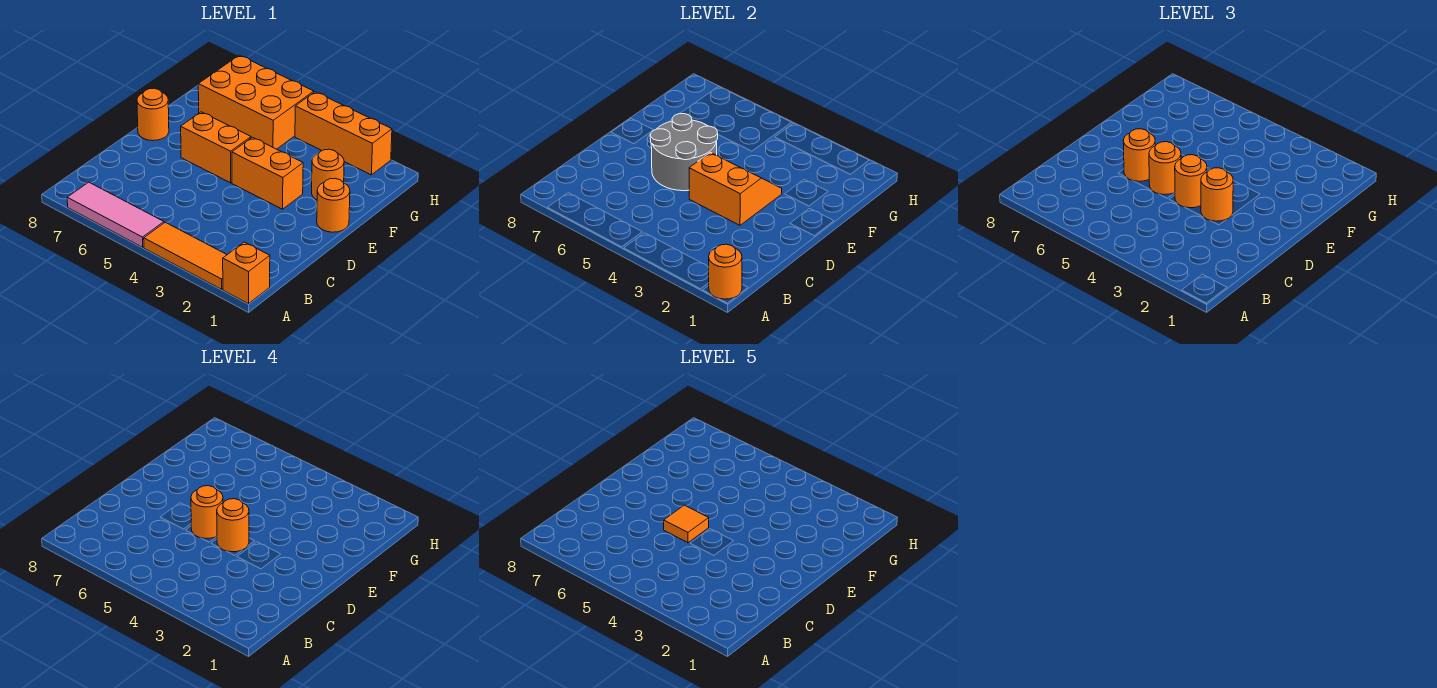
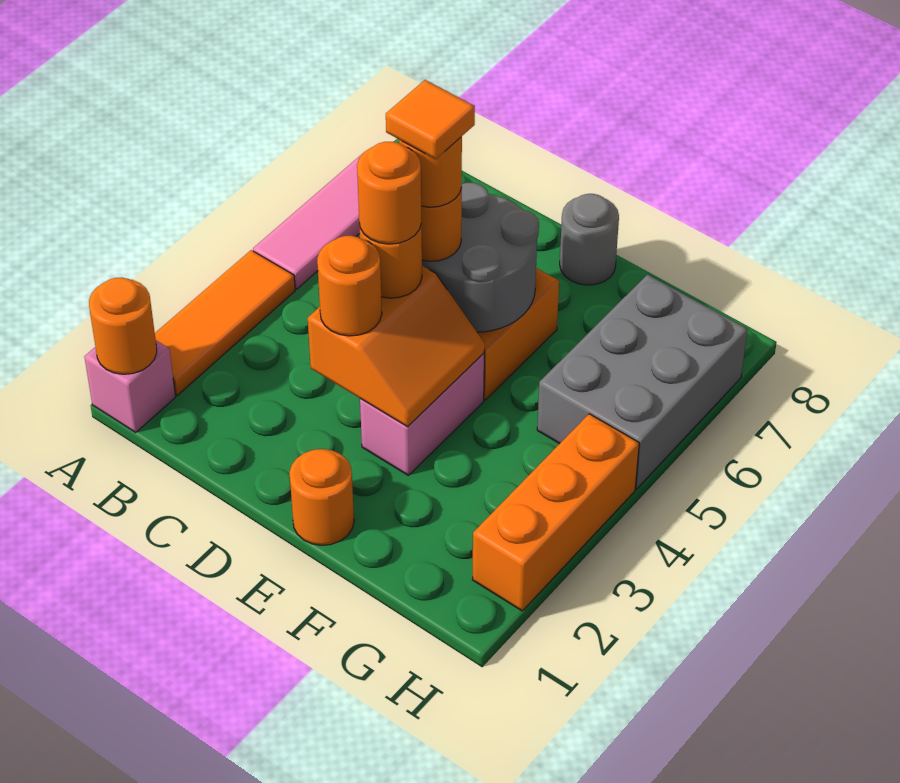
orange 1x1 brick [223,242,270,304] -> pink 1x1 brick [84,341,176,432]
orange 1x1 round brick [1123,129,1155,181] -> none
orange 1x2 brick [232,137,303,209] -> pink 1x2 brick [360,353,484,476]
orange 1x1 round brick [137,88,169,141] -> grey 1x1 round brick [560,194,619,285]
orange 1x1 round brick [312,149,344,200] -> none
orange 2x3 brick [198,55,314,149] -> grey 2x3 brick [537,274,747,489]

